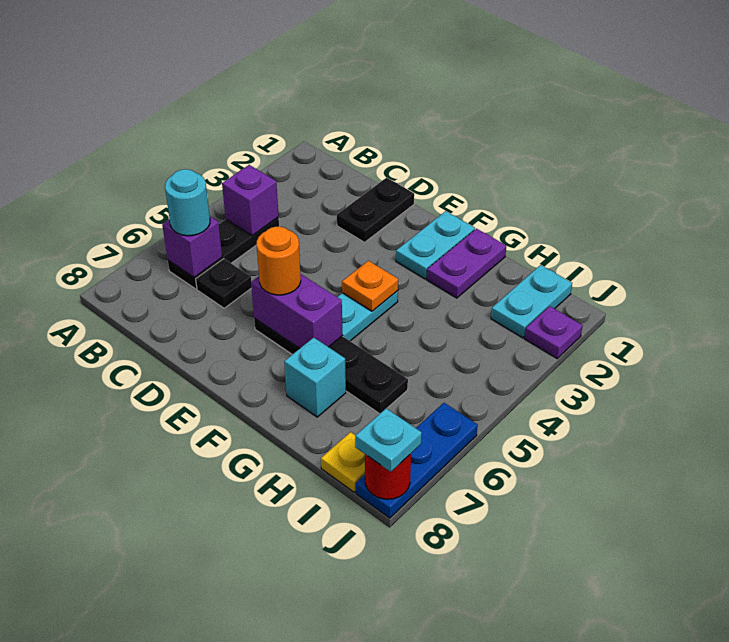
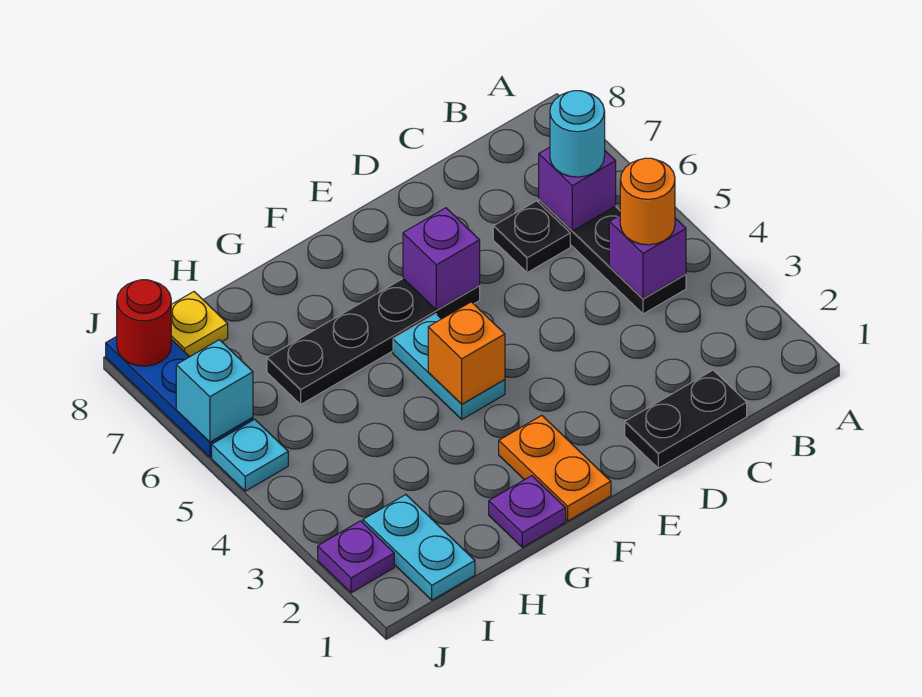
black 1x2 plate [337,178,414,242] -> black 1x2 plate turned to [625,370,747,468]
purple 1x2 brick [251,274,342,349] -> purple 1x1 brick [403,208,480,310]
orange 1x1 round brick [257,227,301,295] -> orange 1x1 round brick moved to [620,158,675,245]
cyan 1x2 plate [396,211,475,279] -> orange 1x2 plate [499,416,611,521]
orange 1x1 plate [342,261,398,311] -> orange 1x1 brick [428,302,505,404]
purple 1x2 plate [427,229,506,298] -> purple 1x1 plate [489,476,566,547]
cyan 1x1 brick [284,337,346,417] -> cyan 1x1 brick moved to [176,340,253,442]
cyan 1x1 plate [355,408,422,472] -> cyan 1x1 plate moved to [212,419,288,491]

